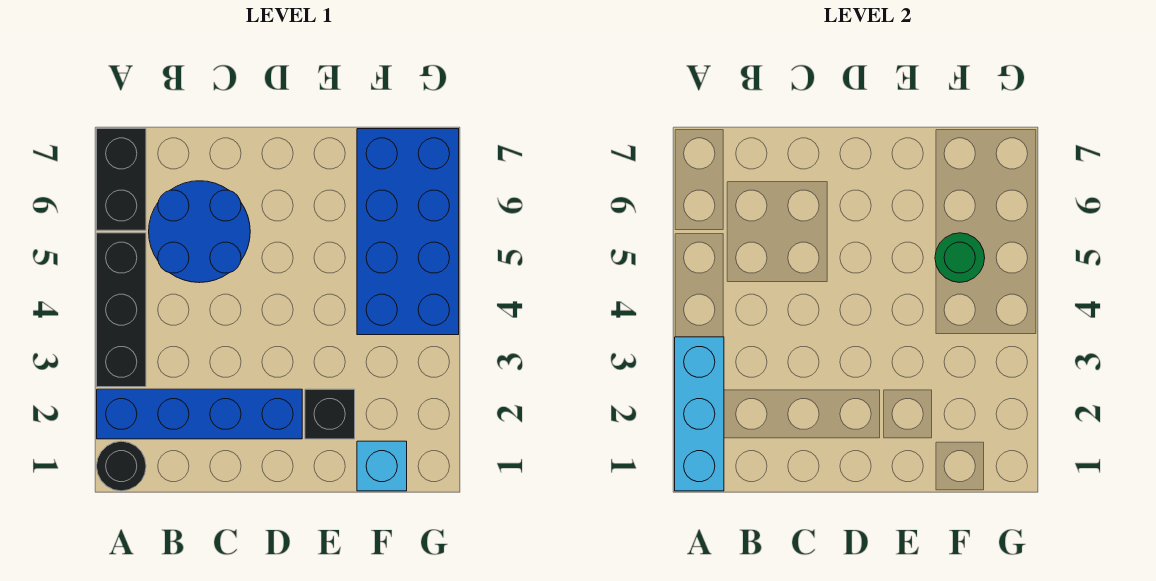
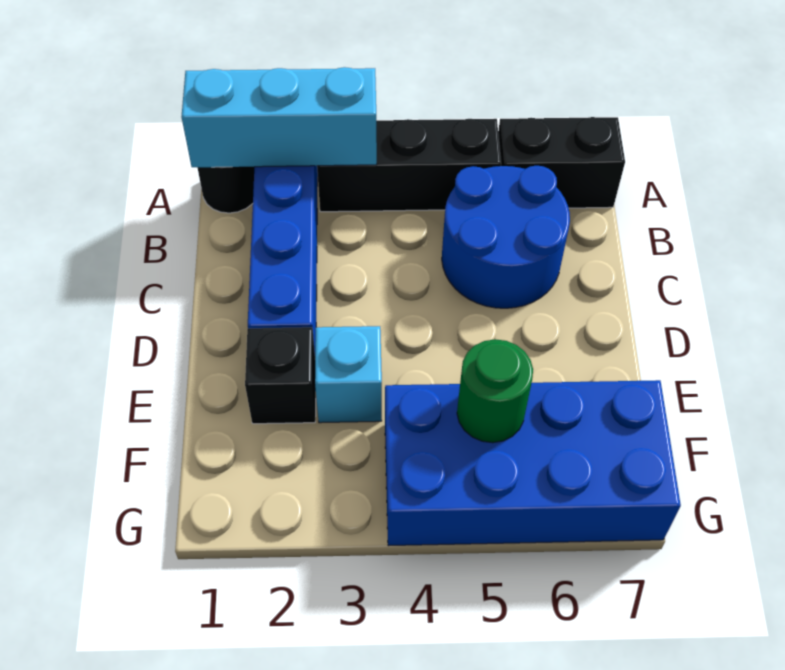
cyan 1x1 brick [357,441,407,491] -> cyan 1x1 brick moved to [315,326,382,423]

